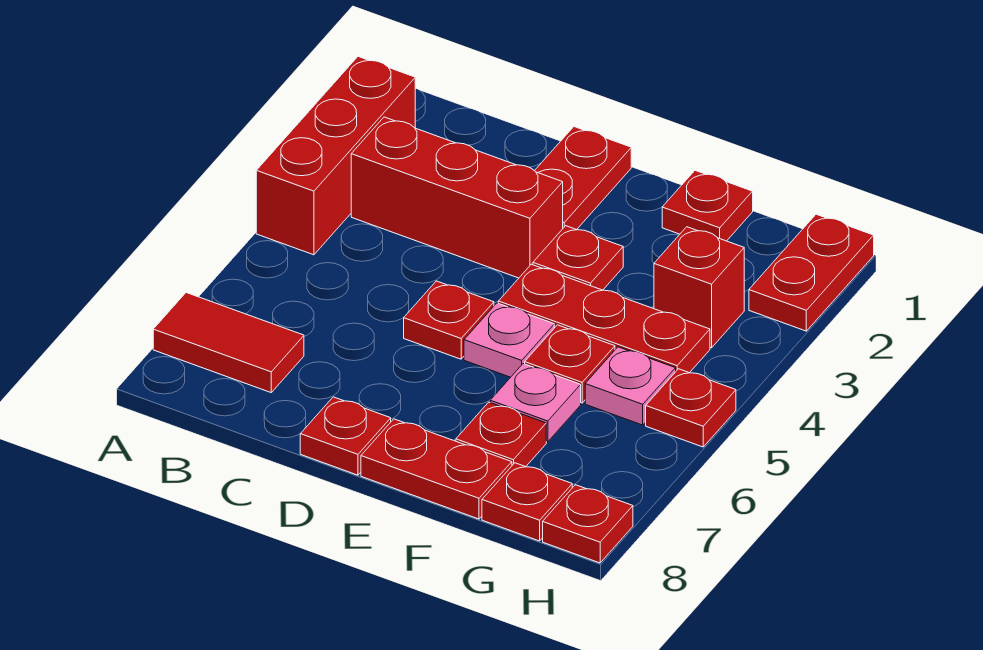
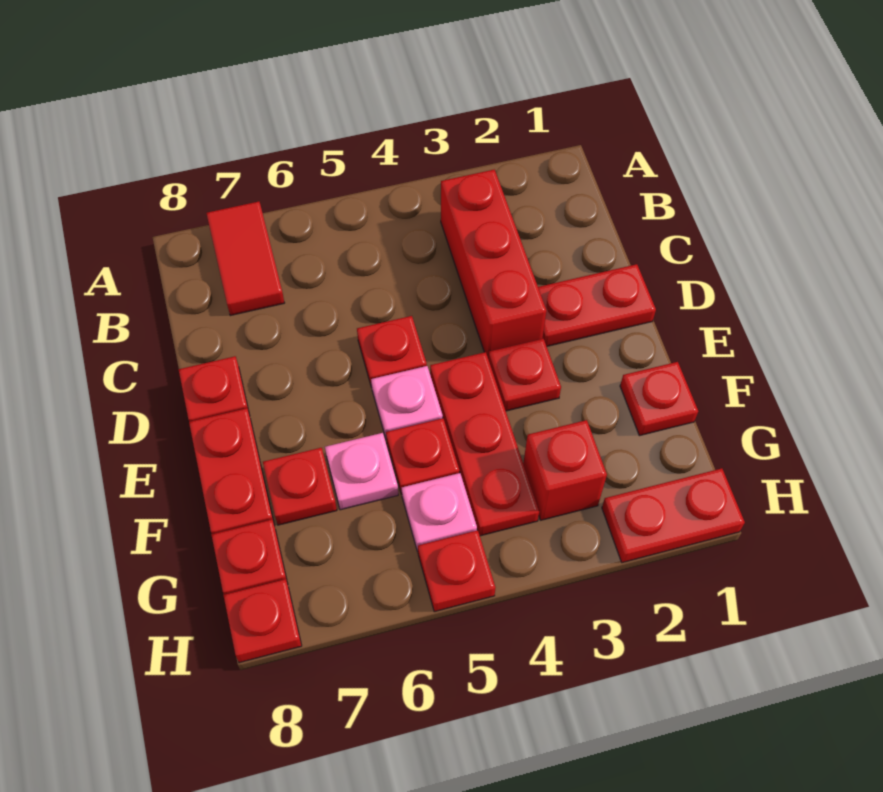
red 1x3 brick [256,57,415,255] -> none

